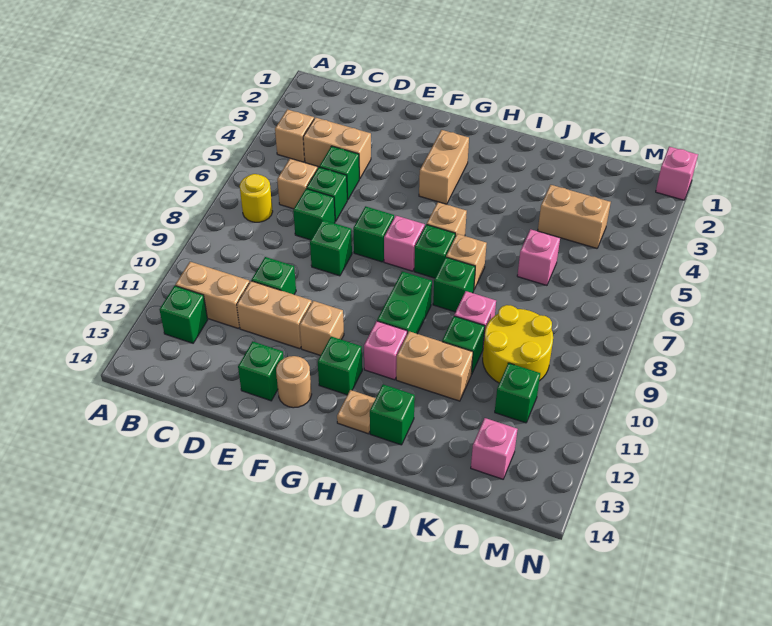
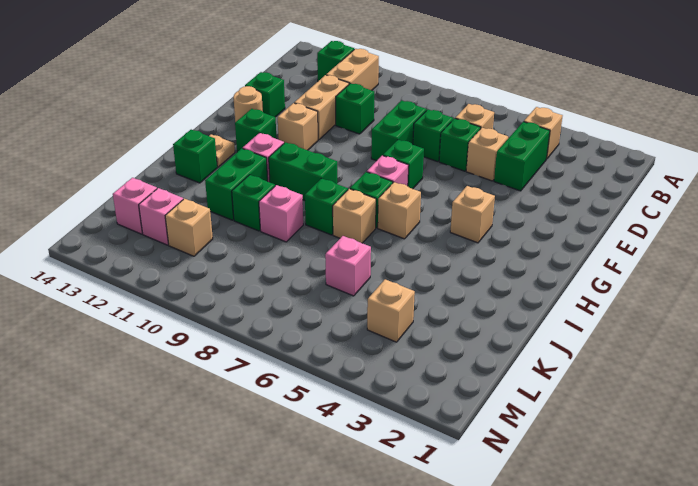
yellow 1x1 round brick [240,174,273,222] -> none
tan 1x2 brick [303,117,371,179] -> green 1x2 brick [494,122,550,191]
green 1x1 brick [319,146,359,200] -> tan 1x1 brick [466,128,508,181]
green 1x1 brick [310,220,352,276] -> green 1x2 brick [371,100,427,161]
tan 1x2 brick [419,130,469,204] -> tan 1x1 brick [450,186,495,243]
tan 1x2 brick [396,331,473,401] -> green 1x2 brick [205,149,268,220]
tan 1x2 brick [538,185,611,248] -> tan 1x1 brick [367,279,415,342]
yellow 2x2 round brick [483,305,553,383] -> none
green 1x1 brick [495,363,540,423] -> tan 1x1 brick [165,199,213,256]
pink 1x1 brick [656,147,698,200] -> pink 1x1 brick moved to [139,188,183,245]

